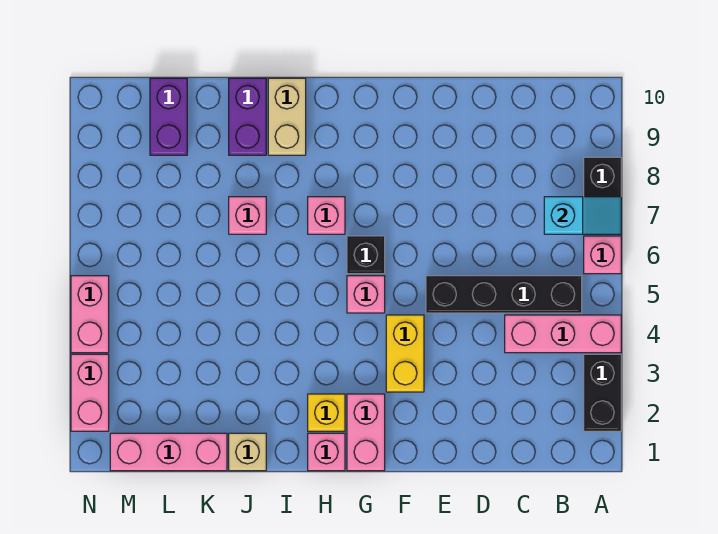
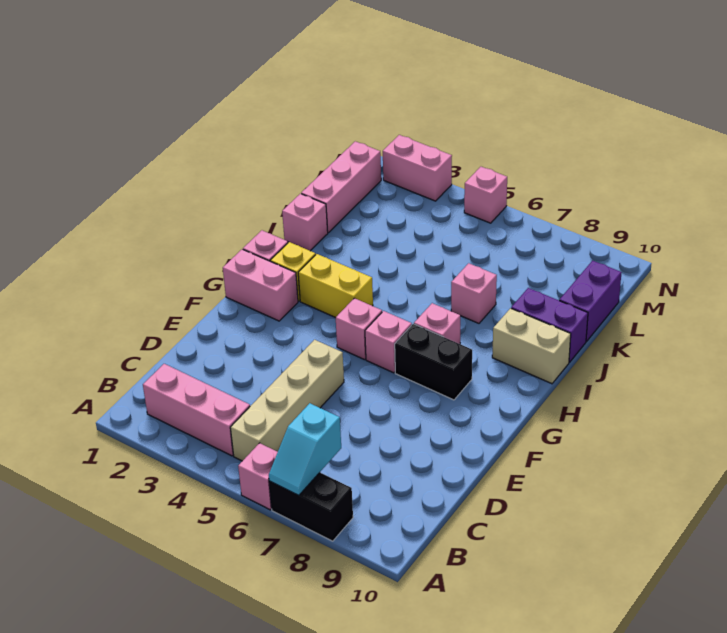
black 1x2 brick [584,354,621,431] -> black 1x2 brick moved to [395,324,472,400]
pink 1x3 brick [505,315,621,353] -> pink 1x3 brick turned to [143,364,250,456]
black 1x4 brick [426,276,582,313] -> tan 1x4 brick [230,340,344,461]
yellow 1x2 brick [386,315,424,392] -> yellow 1x2 brick moved to [298,254,373,318]
black 1x1 brick [347,236,385,274] -> pink 1x1 brick [365,311,412,373]
tan 1x1 brick [229,433,266,471] -> pink 1x1 brick [282,194,328,251]
purple 1x2 brick [150,78,187,155] -> purple 1x2 brick turned to [559,261,622,341]
pink 1x2 brick [71,276,109,353] -> pink 1x1 brick [464,167,507,223]

